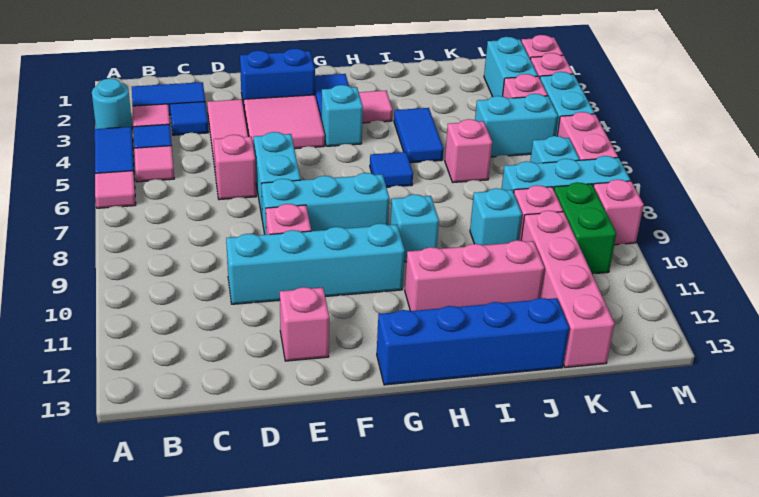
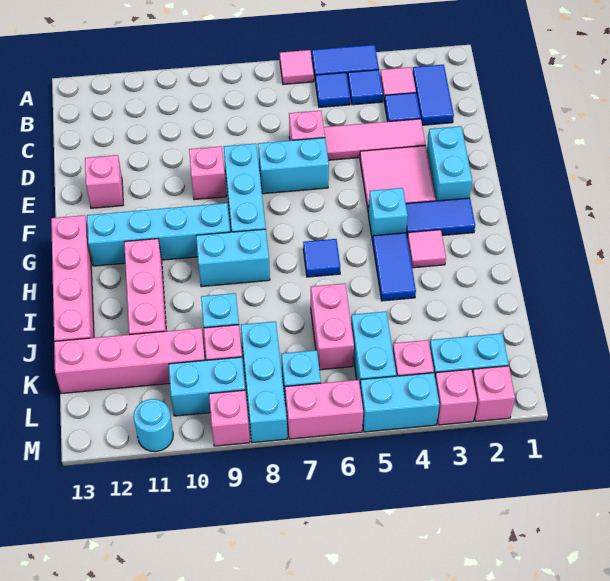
cyan 1x1 round brick [92,78,132,129] -> cyan 1x1 round brick moved to [133,399,173,452]
pink 1x1 tile [134,146,174,182] -> blue 1x1 tile [315,73,350,107]
cyan 1x4 brick [226,224,405,304] -> cyan 1x4 brick turned to [87,203,230,266]
blue 1x2 brick [240,49,315,106] -> cyan 1x2 brick [427,126,472,201]
blue 1x4 brick [377,298,569,385] -> pink 1x4 brick [51,215,94,341]
cyan 1x1 brick [390,194,439,262] -> cyan 1x2 brick [196,229,270,287]
blue 1x2 tile [394,108,444,163] -> blue 1x2 tile turned to [373,233,416,301]
pink 1x1 brick [445,119,492,182] -> pink 1x2 brick [311,283,354,370]
green 1x2 brick [554,182,616,274] -> cyan 1x2 brick [169,357,245,416]

